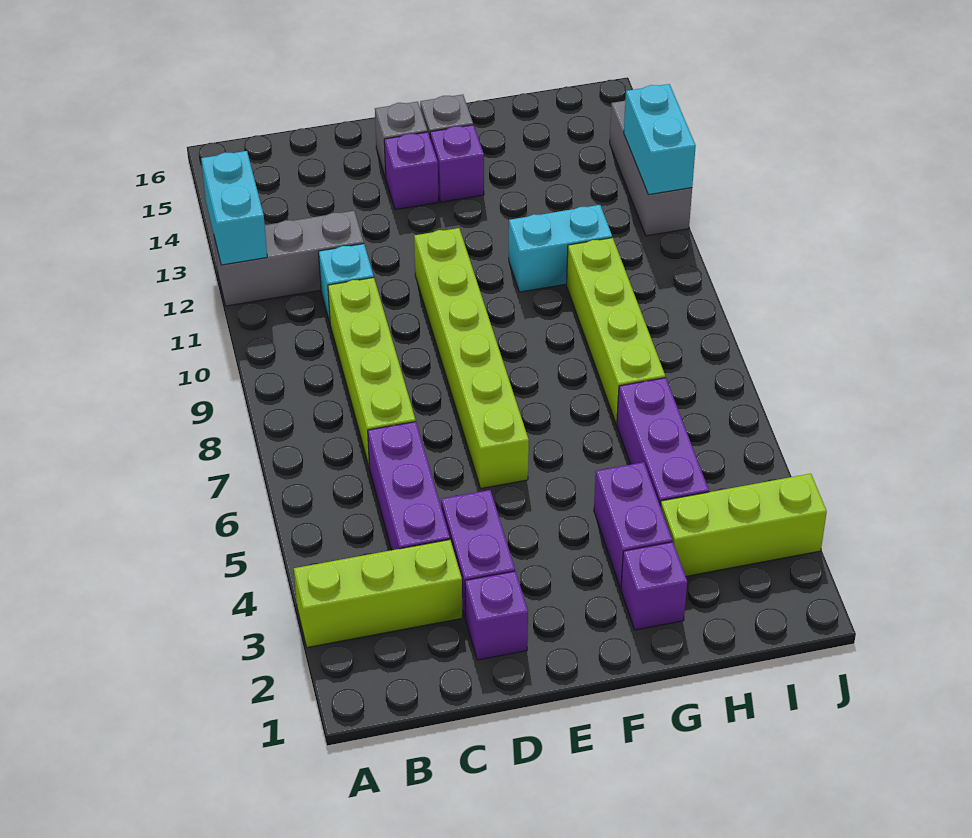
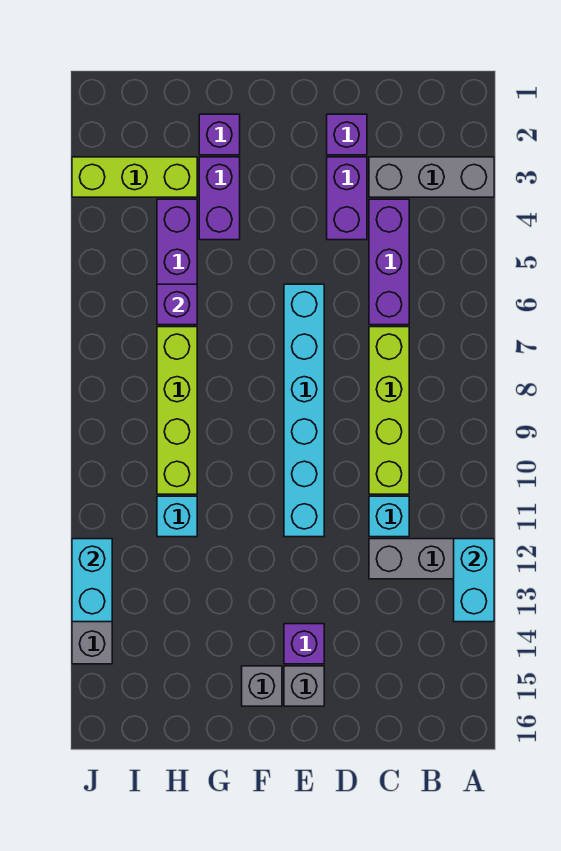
lime 1x3 brick [294,540,462,647] -> grey 1x3 brick [369,157,494,197]
lime 1x6 brick [414,228,529,488] -> cyan 1x6 brick [284,284,324,537]
purple 1x1 brick [430,125,484,202] -> purple 1x1 brick moved to [157,284,197,325]
cyan 1x2 brick [509,205,612,292] -> cyan 1x1 brick [157,496,197,537]

